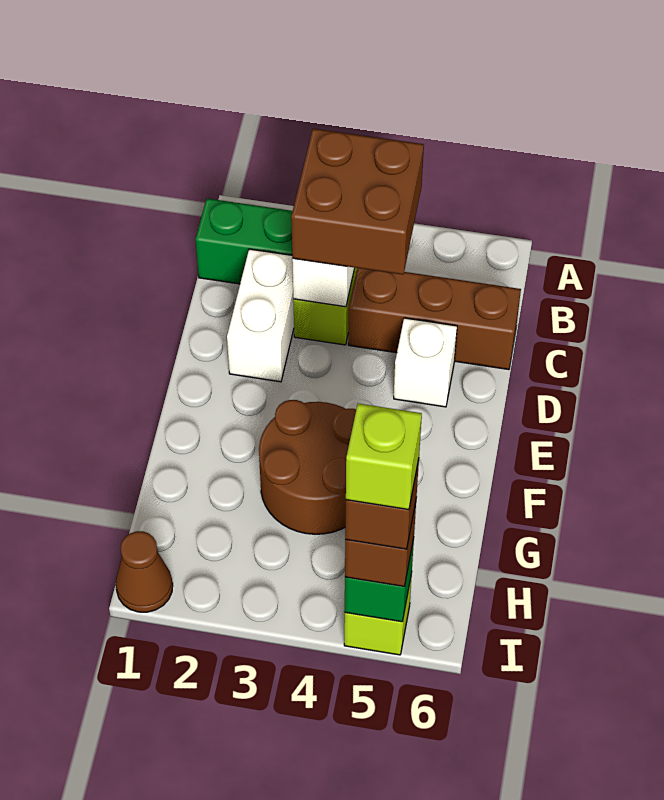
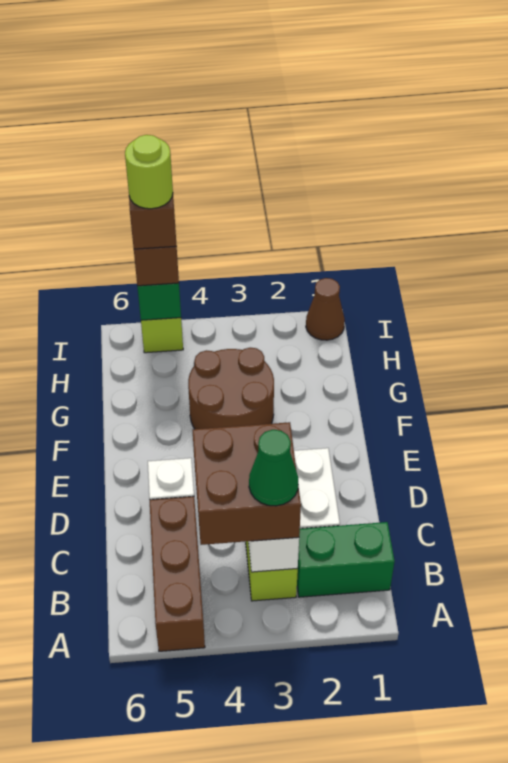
none -> green 1x1 cone [249,430,298,506]
brown 1x3 brick [348,268,521,370] -> brown 1x3 brick turned to [150,496,205,651]
lime 1x1 brick [346,404,422,510] -> lime 1x1 round brick [125,135,173,209]

